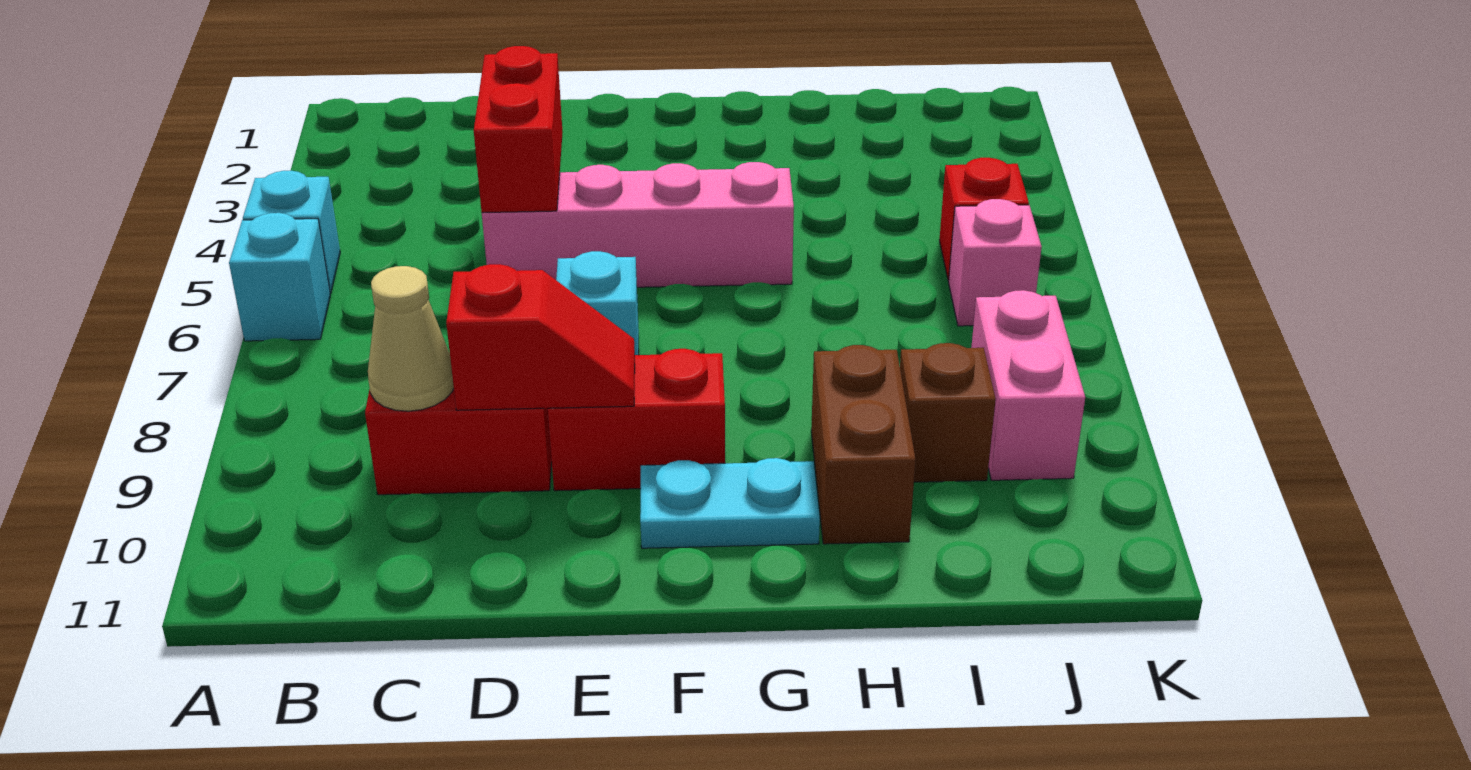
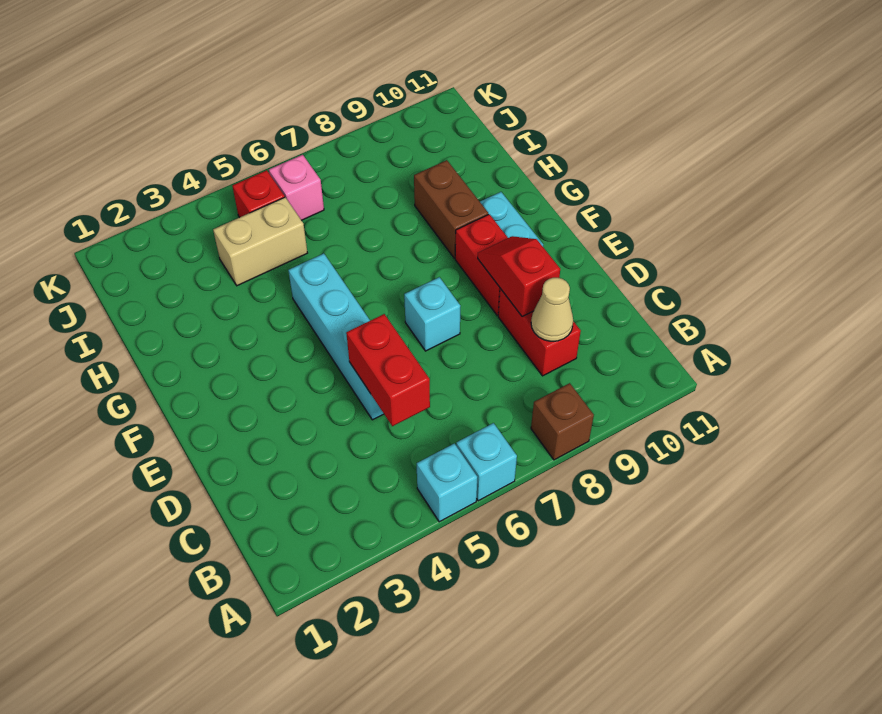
red 1x2 brick [474,46,563,213] -> red 1x2 brick turned to [346,314,430,426]
pink 1x4 brick [482,162,794,287] -> cyan 1x4 brick [288,253,384,420]
brown 1x2 brick [811,345,916,544] -> brown 1x2 brick turned to [414,160,488,258]
none -> tan 1x2 brick [213,197,307,286]
brown 1x1 brick [900,343,996,482] -> brown 1x1 brick moved to [531,383,594,460]
pink 1x2 brick [971,290,1085,480] -> none

